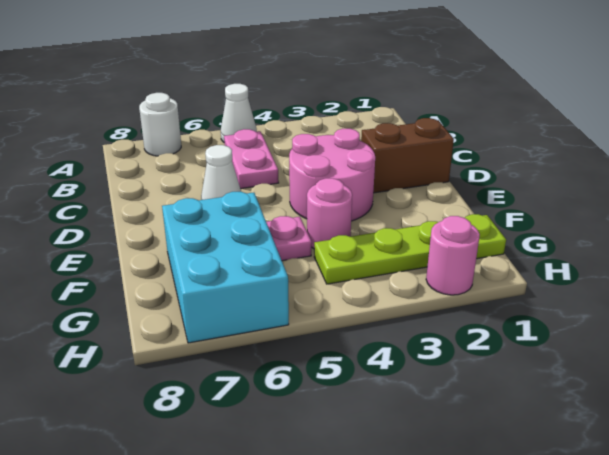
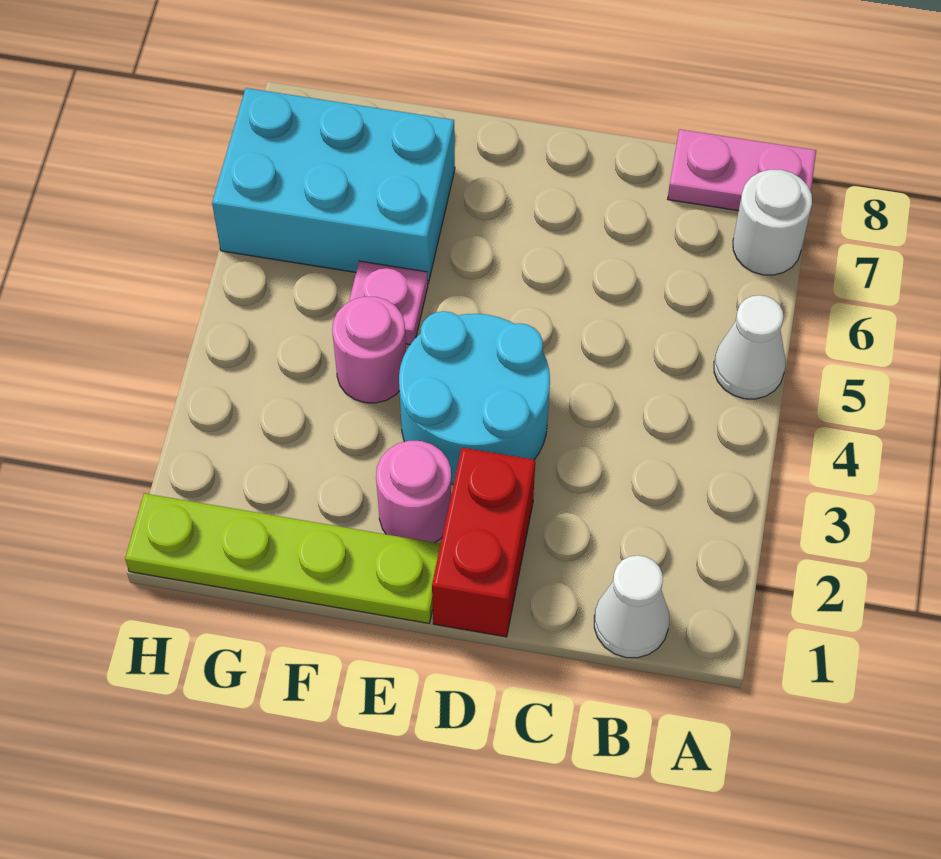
pink 1x2 plate [224,129,279,189] -> pink 1x2 plate moved to [668,129,816,211]
brown 1x2 brick [361,118,454,193] -> red 1x2 brick [432,448,535,637]
pink 2x2 round brick [289,129,375,221] -> cyan 2x2 round brick [399,311,550,485]
white 1x1 cone [201,145,241,200] -> white 1x1 cone moved to [594,555,669,658]
lime 1x4 plate [314,214,506,284] -> lime 1x4 plate turned to [125,493,441,623]
pink 1x1 round brick [426,216,480,295] -> pink 1x1 round brick moved to [376,441,452,543]

